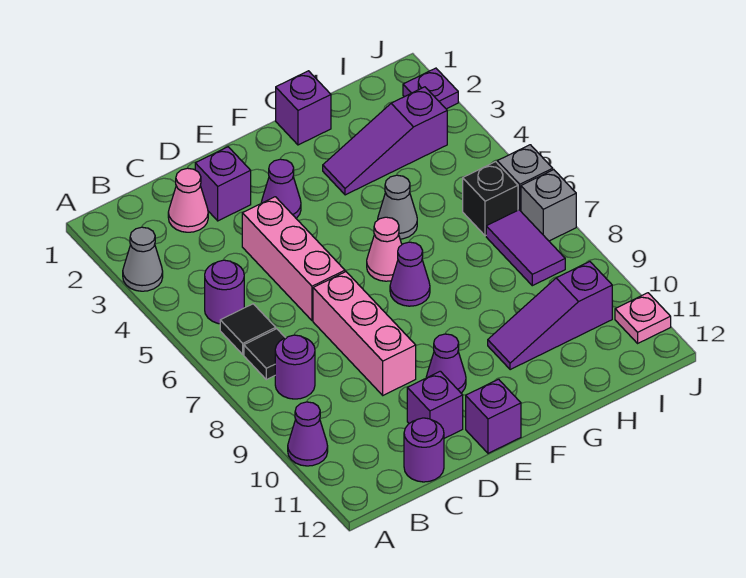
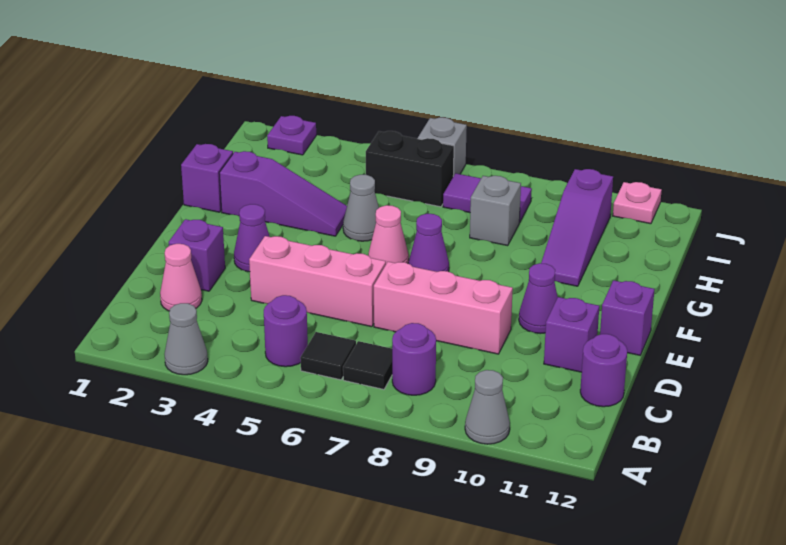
purple 1x1 cone [288,402,328,466] -> grey 1x1 cone [465,370,510,444]
purple 1x3 slope [323,87,447,195] -> purple 1x3 slope turned to [219,151,347,236]
black 1x1 brick [463,162,518,236] -> black 1x2 brick [366,131,454,207]
grey 1x1 brick [521,170,576,241] -> grey 1x1 brick moved to [470,176,521,246]

